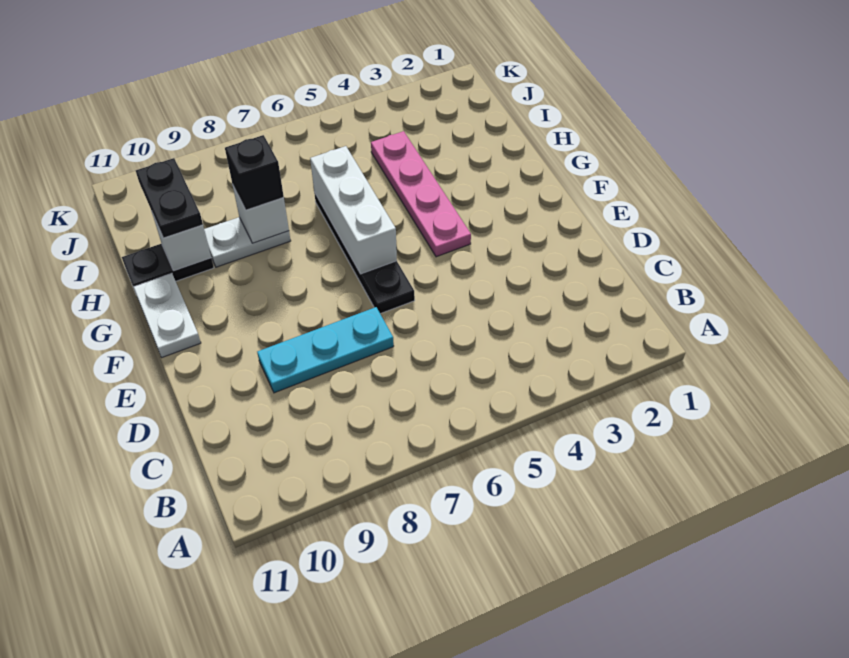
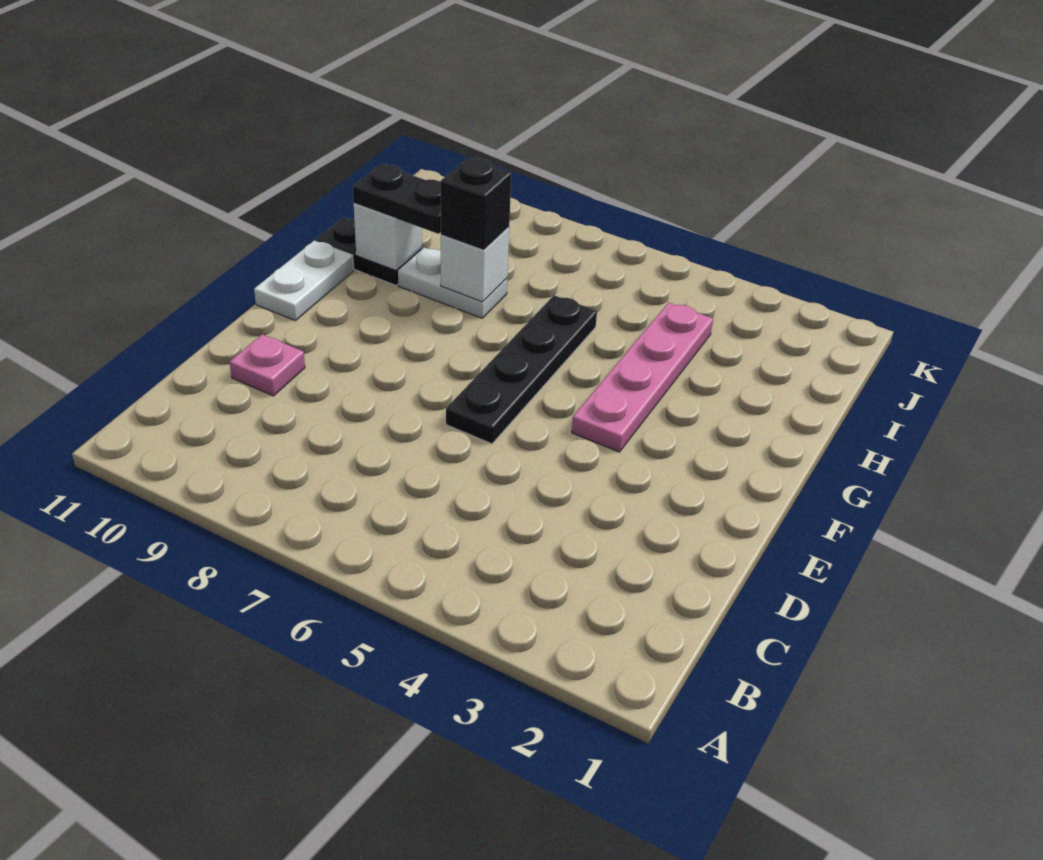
cyan 1x3 plate [257,307,394,393] -> none
none -> pink 1x1 plate [230,334,305,396]
white 1x3 brick [310,146,397,274] -> none
black 1x2 plate [136,158,203,238] -> black 1x2 plate turned to [353,164,441,234]

